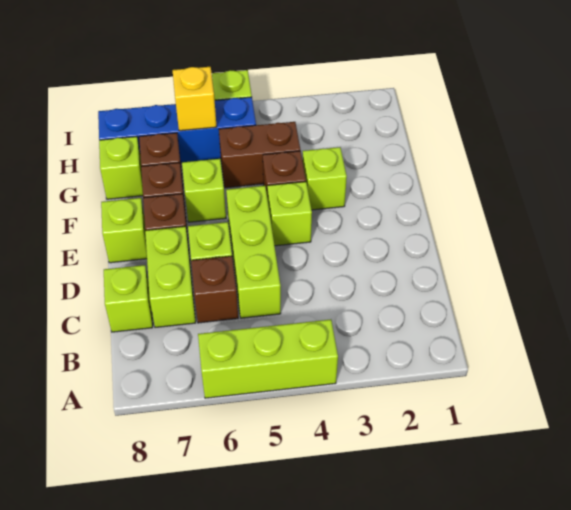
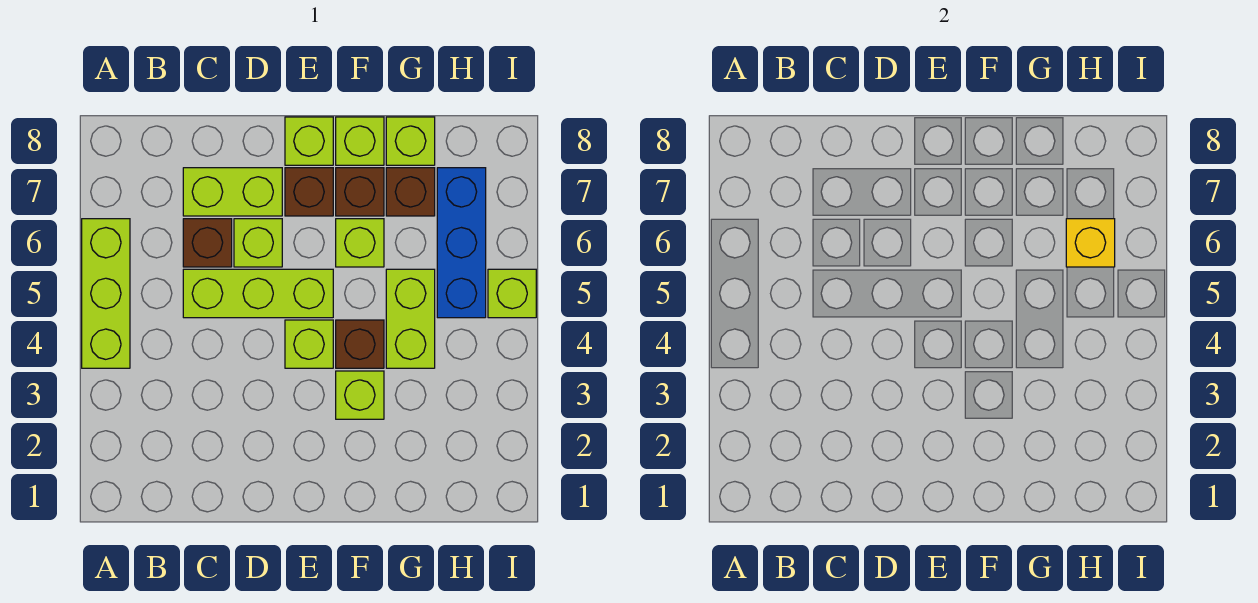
lime 1x1 brick [104,265,153,332] -> lime 1x1 brick moved to [336,117,384,165]
brown 1x2 brick [219,122,300,188] -> lime 1x2 brick [386,269,435,368]
blue 1x4 brick [98,97,256,162] -> blue 1x3 brick [437,168,486,318]

